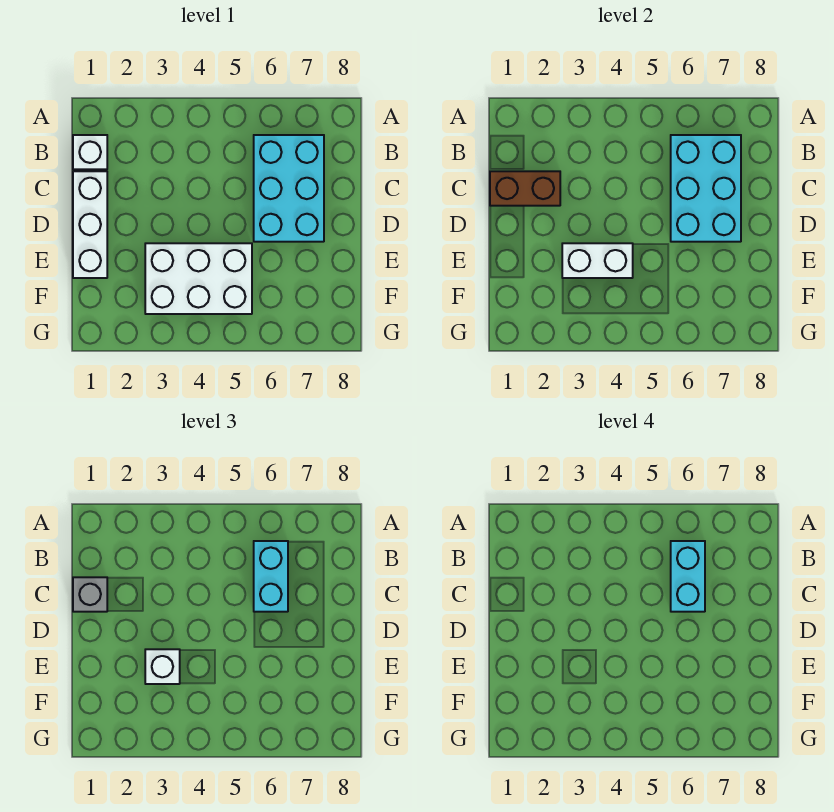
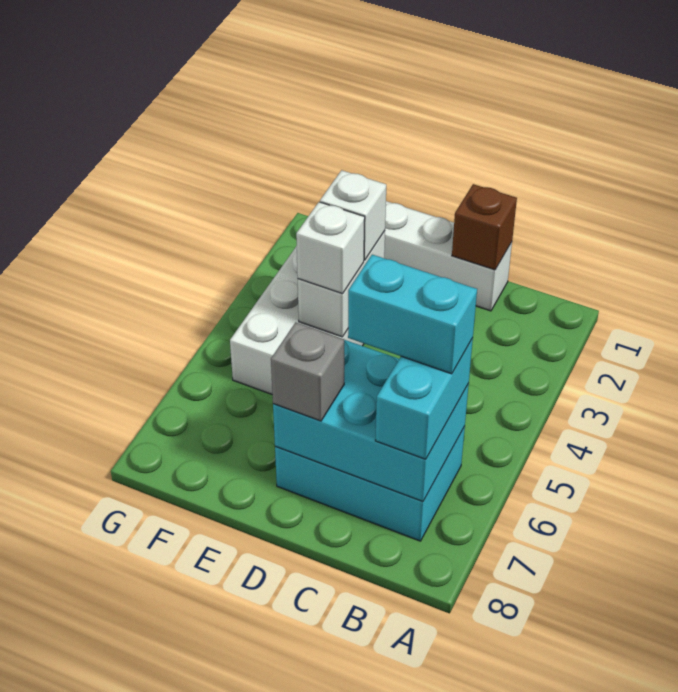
white 1x1 brick [73,135,107,169] -> white 1x1 brick moved to [296,202,365,294]
cyan 1x2 brick [254,541,288,612] -> cyan 1x2 brick turned to [375,338,473,459]
brown 1x2 brick [490,171,560,206] -> brown 1x1 brick [452,184,517,270]
grey 1x1 brick [73,577,107,612] -> grey 1x1 brick moved to [271,322,344,421]

